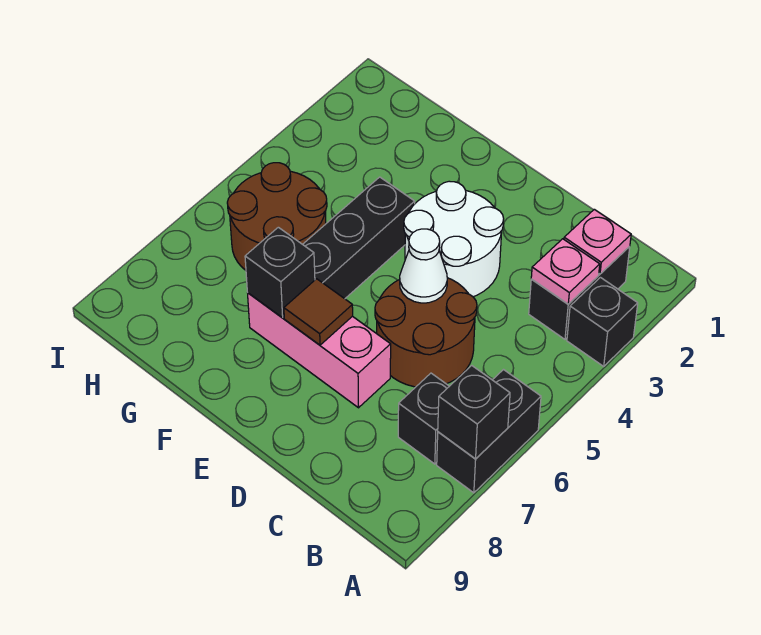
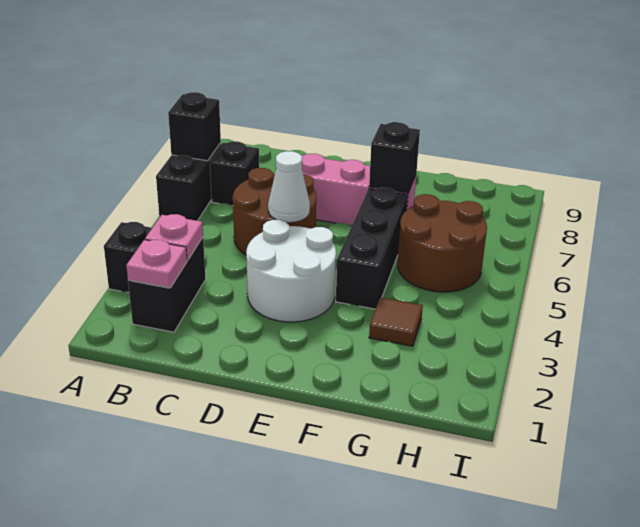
brown 1x1 tile [284,279,353,345] -> brown 1x1 tile moved to [369,297,423,346]

